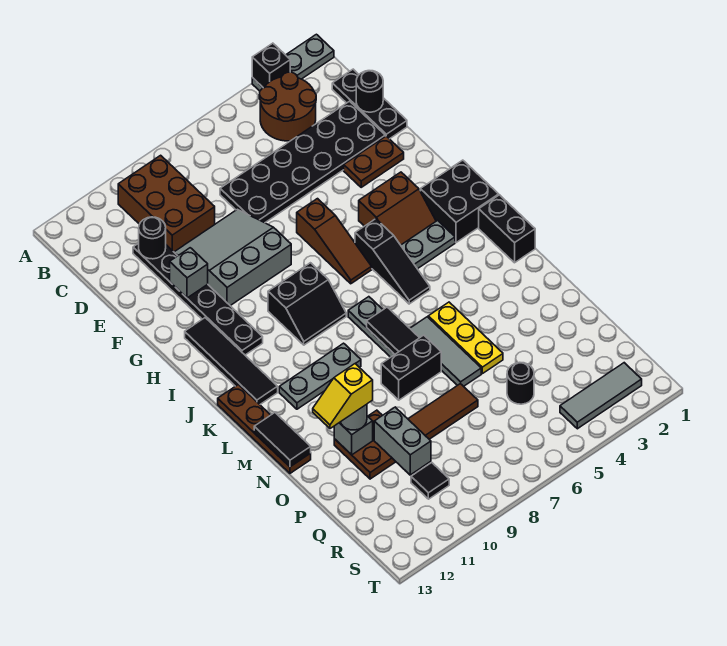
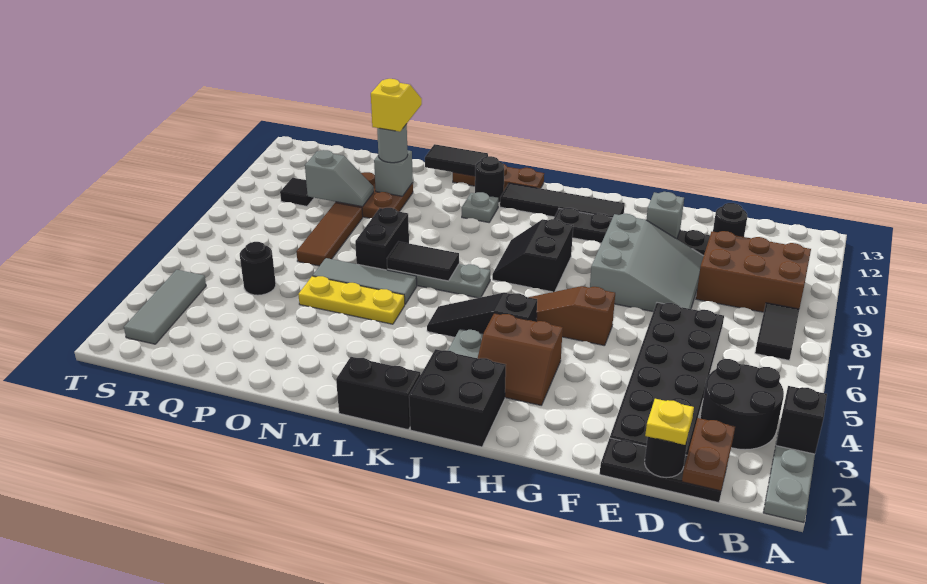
brown 2x2 round brick [259,72,316,141] -> black 2x2 round brick [700,359,784,450]
none -> black 1x2 tile [755,303,799,360]
none -> yellow 1x1 plate [645,399,694,445]
brown 1x2 plate [344,136,404,187] -> brown 1x2 plate moved to [682,418,735,491]
brown 2x2 slope [359,172,436,245] -> brown 2x2 slope turned to [478,313,563,405]
brown 1x4 plate [218,384,311,473] -> brown 1x3 plate [453,164,544,190]
grey 1x3 plate [279,343,361,409] -> grey 1x1 plate [462,192,498,222]
none -> black 1x1 round brick [475,156,504,203]
grey 1x2 brick [374,407,431,475] -> grey 1x2 slope [305,150,374,207]

